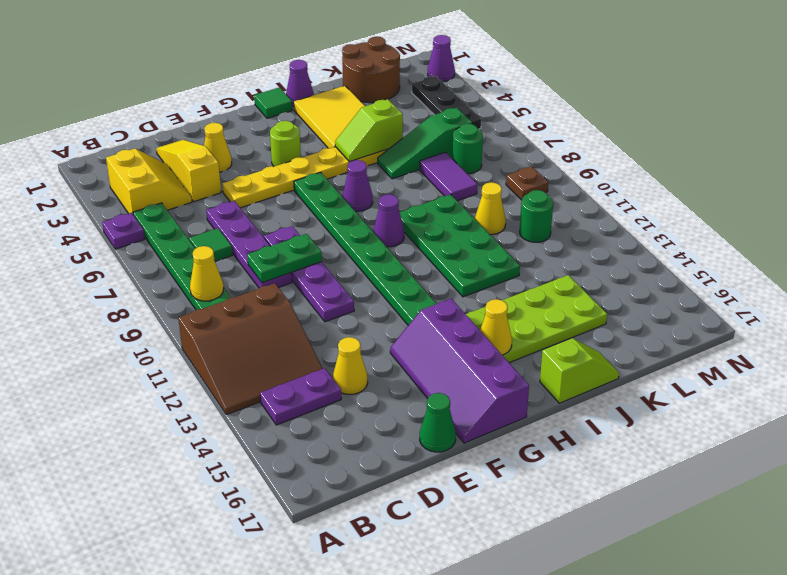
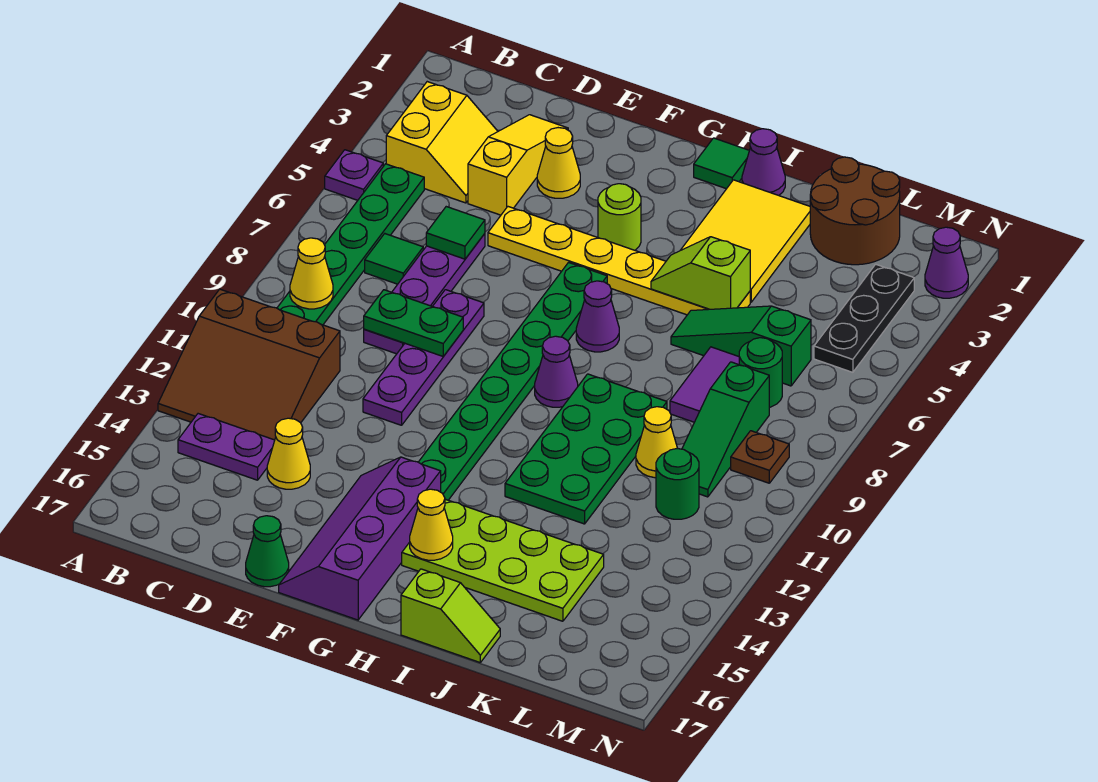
none -> green 1x1 tile [426,207,485,259]
none -> green 1x3 slope [682,362,769,497]

